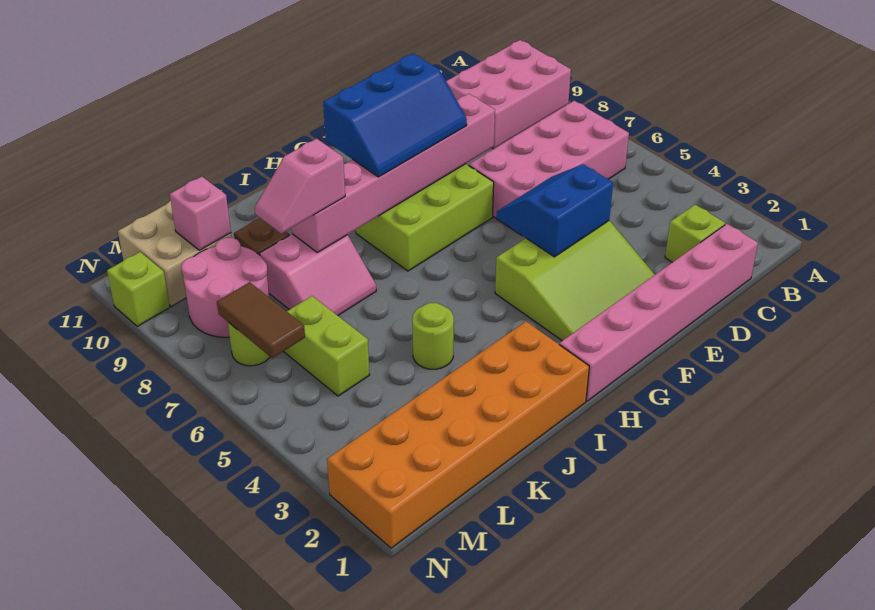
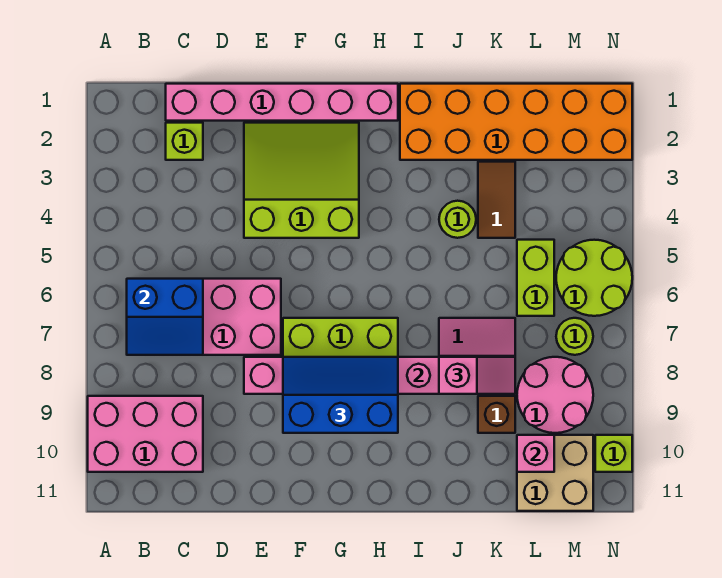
blue 2x2 slope [496,164,613,257] -> blue 2x2 slope moved to [127,279,203,355]
none -> lime 2x2 round brick [556,240,632,316]
brown 1x2 tile [217,282,305,358] -> brown 1x2 tile moved to [478,162,515,238]

